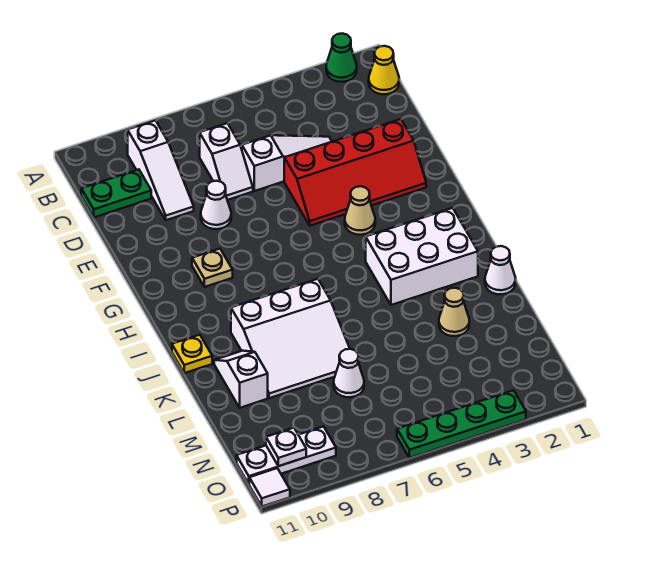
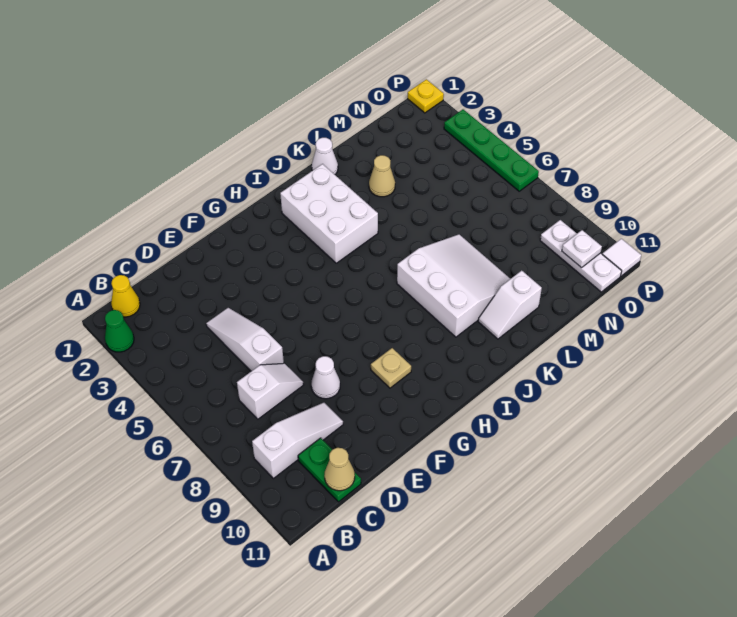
red 2x4 slope [284,119,426,226] -> none
tan 1x1 cone [345,186,375,235] -> tan 1x1 cone moved to [324,448,355,491]
yellow 1x1 plate [172,335,212,373] -> yellow 1x1 plate moved to [408,79,444,113]
white 1x1 cone [334,349,364,397] -> none

